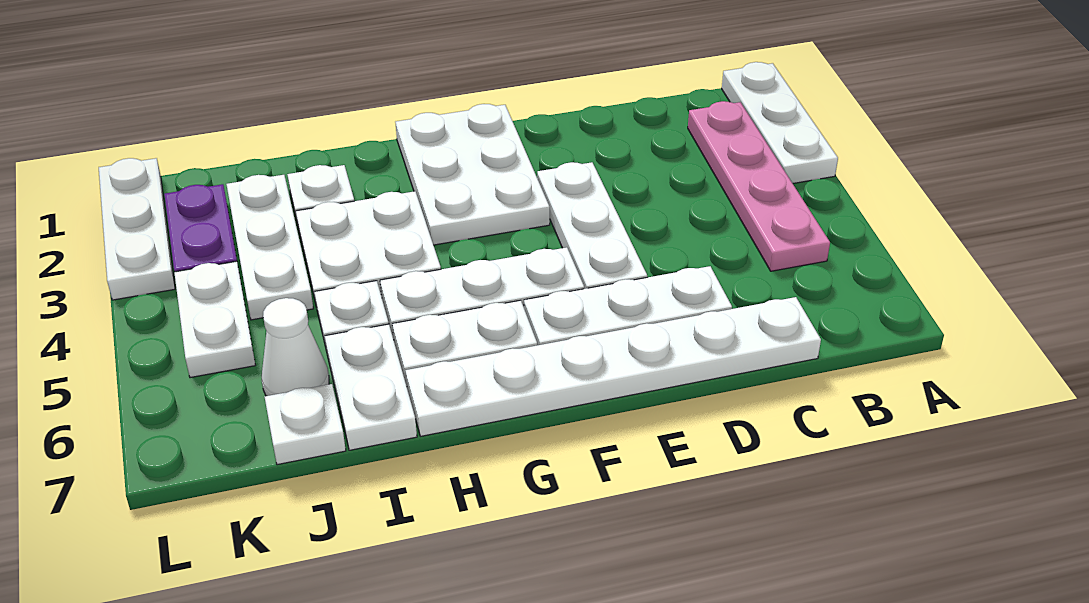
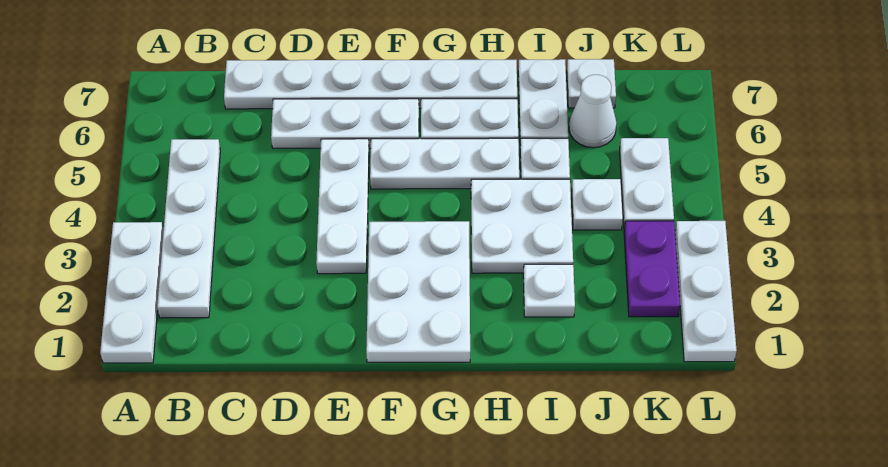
pink 1x4 plate [688,101,830,271] -> white 1x4 plate [157,139,220,318]
white 1x3 plate [226,175,313,320] -> white 1x1 plate [572,179,623,230]

